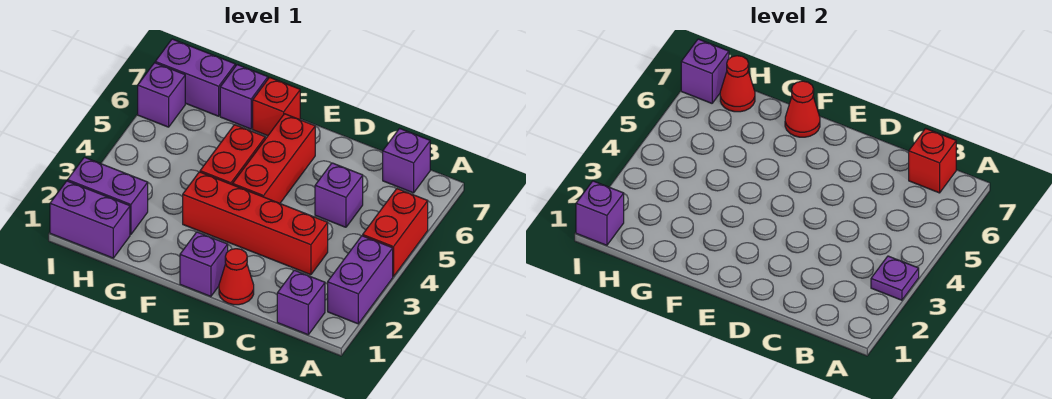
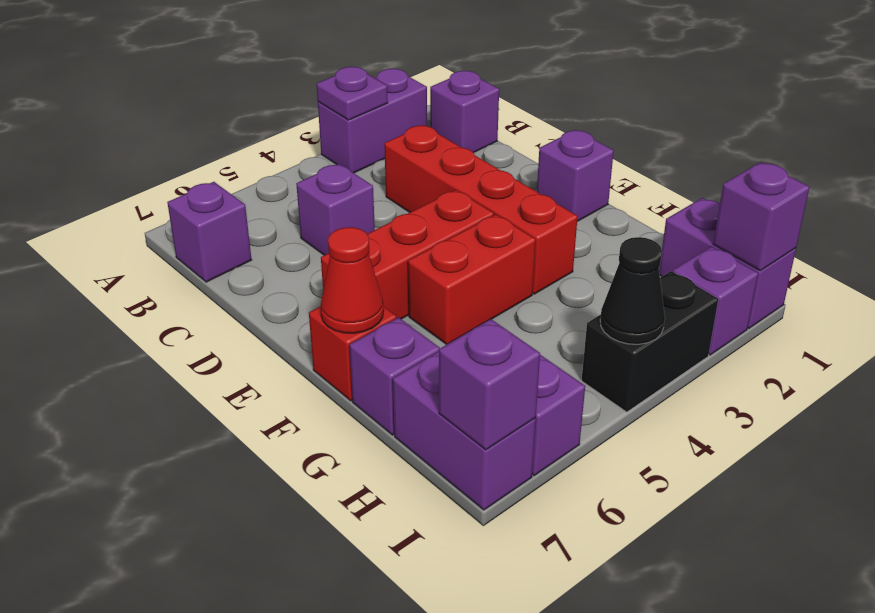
red 1x2 brick [363,189,428,277] -> none
red 1x1 brick [909,128,956,193] -> none
red 1x1 cone [219,249,254,305] -> none
purple 1x2 brick [68,157,148,235] -> purple 1x1 brick [673,246,758,355]
red 1x1 cone [720,56,755,112] -> none
none -> black 1x2 brick [581,271,718,412]
none -> black 1x1 cone [600,237,665,344]

